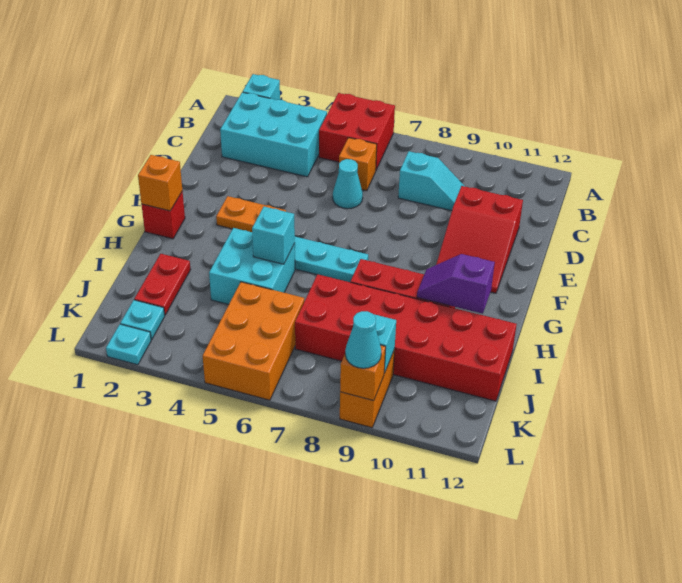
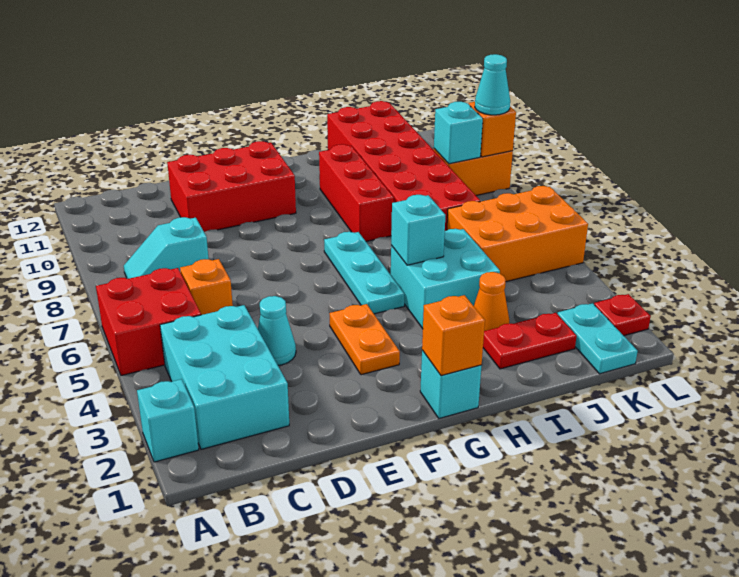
cyan 1x2 slope [398,151,464,211] -> cyan 1x2 slope turned to [124,217,209,279]
cyan 1x1 cone [333,159,363,209] -> cyan 1x1 cone moved to [258,296,296,365]
red 2x3 slope [436,186,523,293] -> red 2x3 brick [167,141,296,232]
red 1x1 brick [141,191,185,239] -> cyan 1x1 brick [420,350,482,418]
purple 1x2 slope [417,254,495,314] -> none
none -> orange 1x1 cone [474,272,509,331]
cyan 1x1 plate [120,300,165,340] -> cyan 1x2 plate [558,303,638,374]
cyan 1x1 plate [106,324,151,365] -> red 1x1 plate [594,294,651,336]

